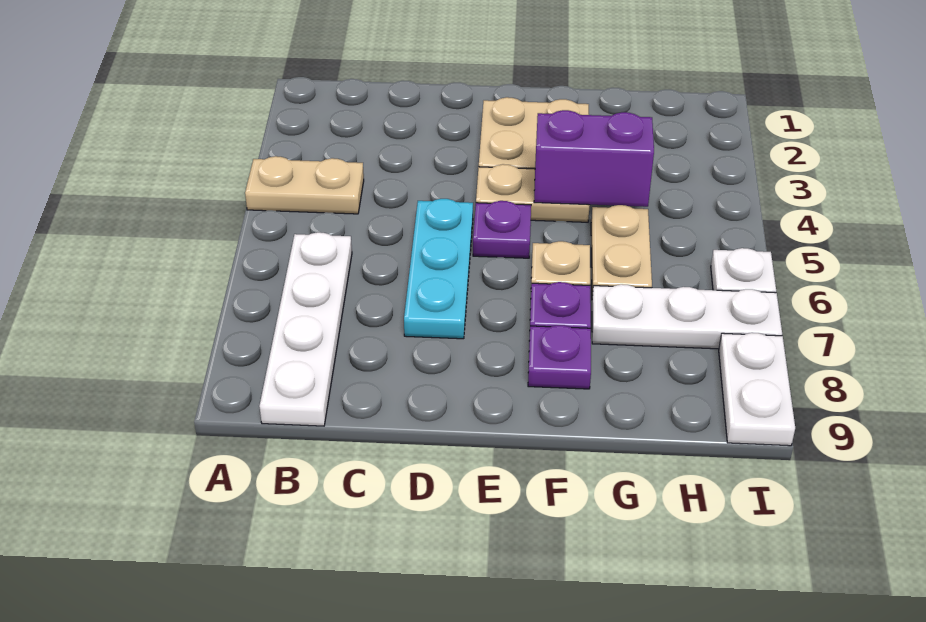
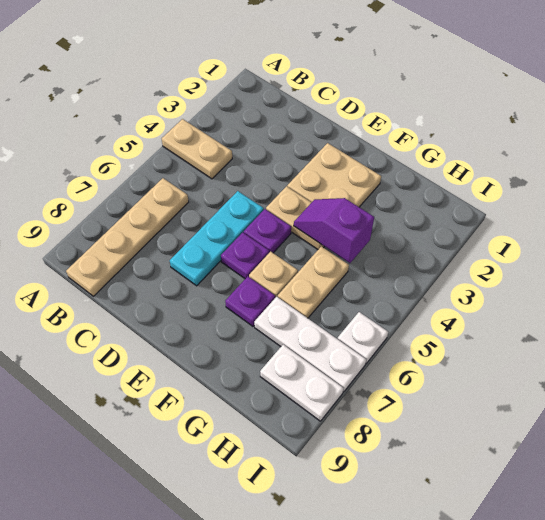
white 1x4 plate [259,232,352,426] -> tan 1x4 plate [66,178,189,296]
purple 1x2 brick [534,110,654,207] -> purple 1x2 slope [294,198,374,263]
purple 1x1 plate [528,325,591,389] -> purple 1x1 plate moved to [221,232,269,279]
white 1x2 plate [719,333,795,446] -> white 1x2 plate turned to [260,345,344,421]

